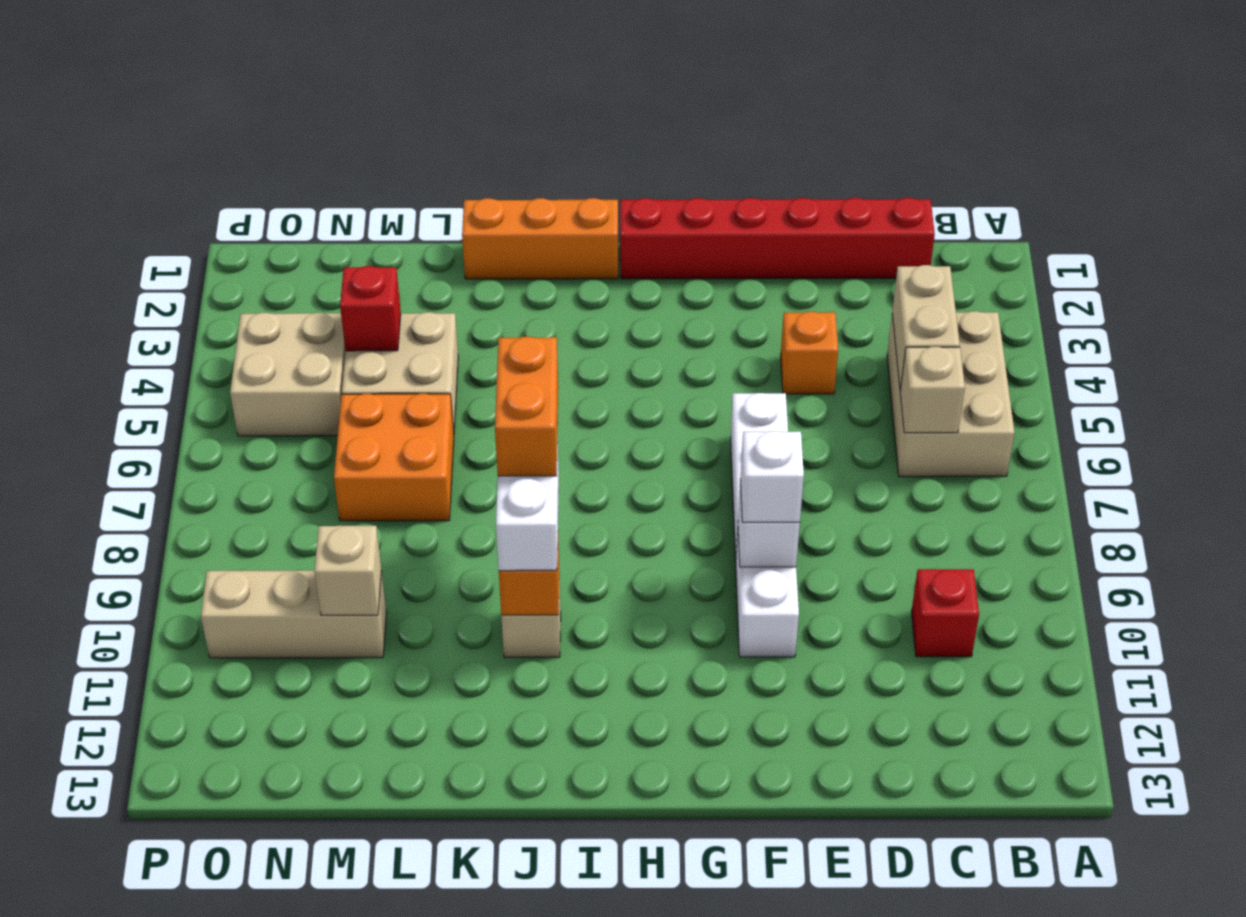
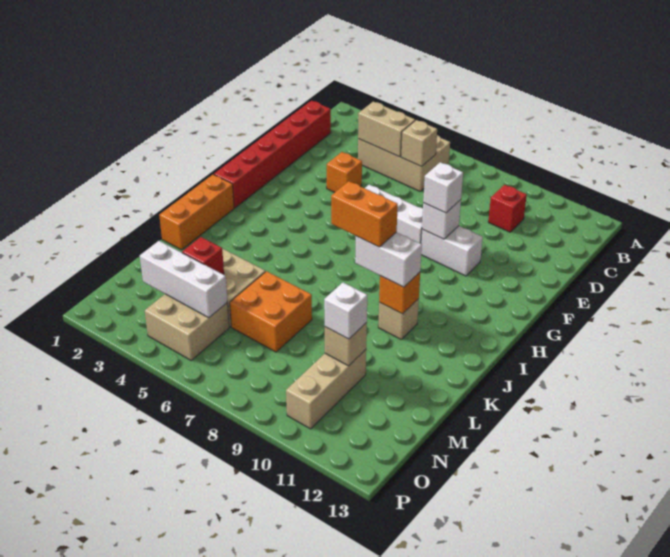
none -> white 1x1 brick [324,283,367,339]
none -> white 1x3 brick [140,241,228,318]

